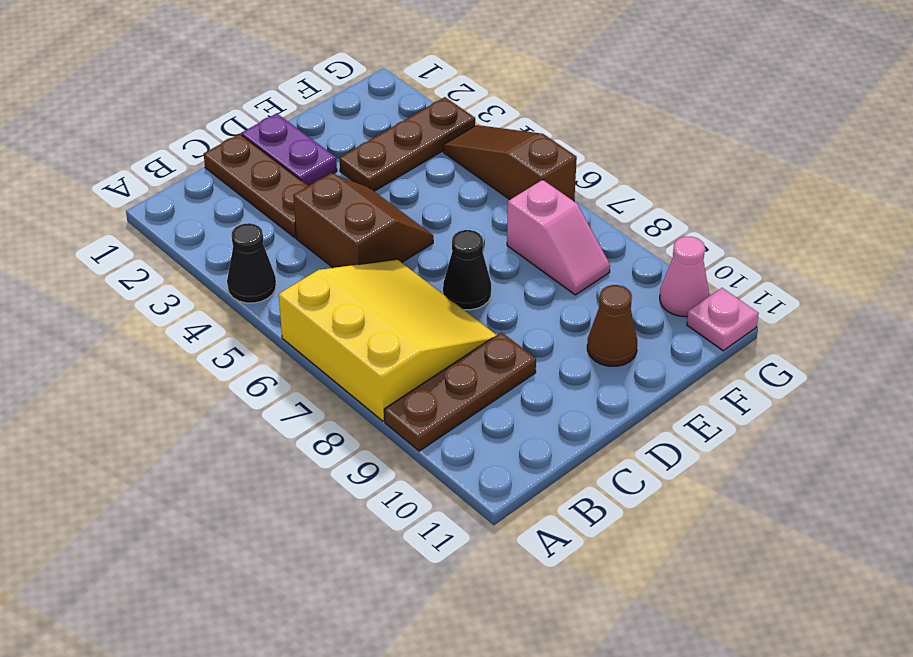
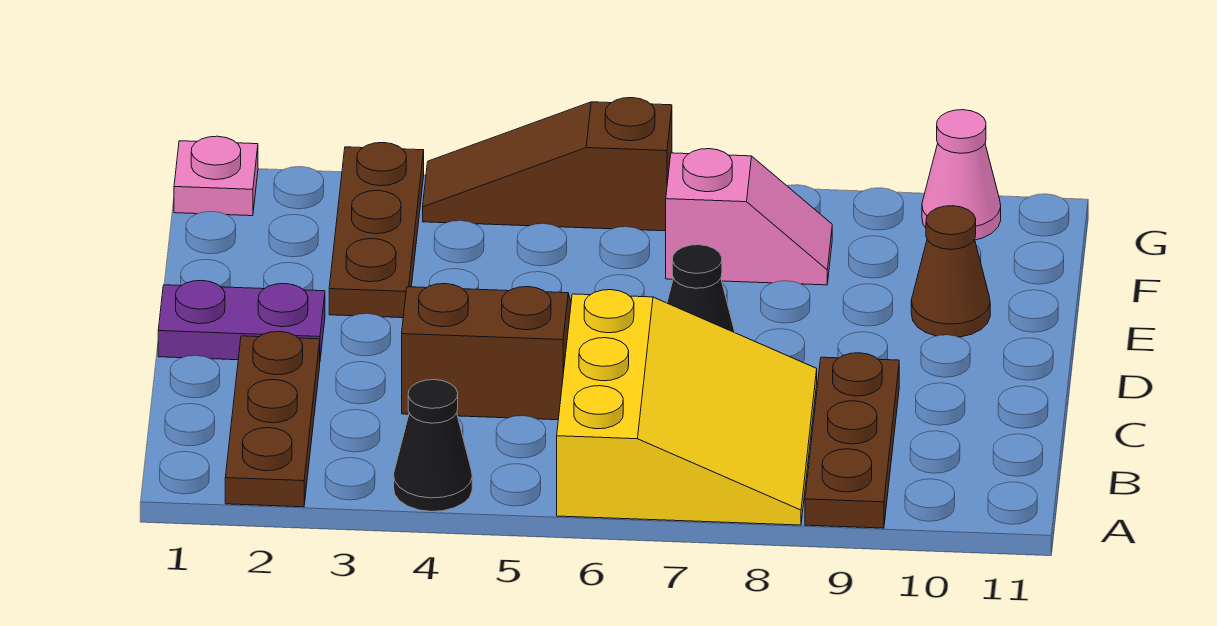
yellow 3x3 slope [279,259,496,421] -> yellow 3x3 slope turned to [557,290,817,525]
brown 1x3 plate [204,134,308,238] -> brown 1x3 plate turned to [225,332,320,507]
pink 1x1 plate [687,288,759,351] -> pink 1x1 plate moved to [174,136,258,216]

